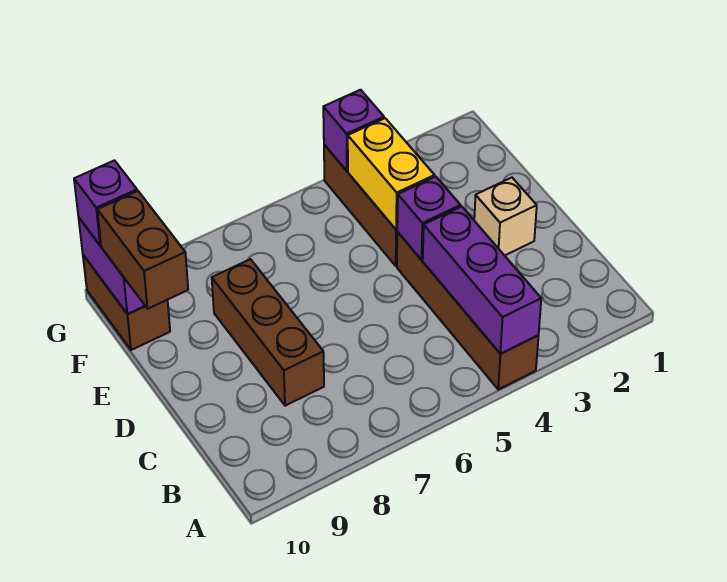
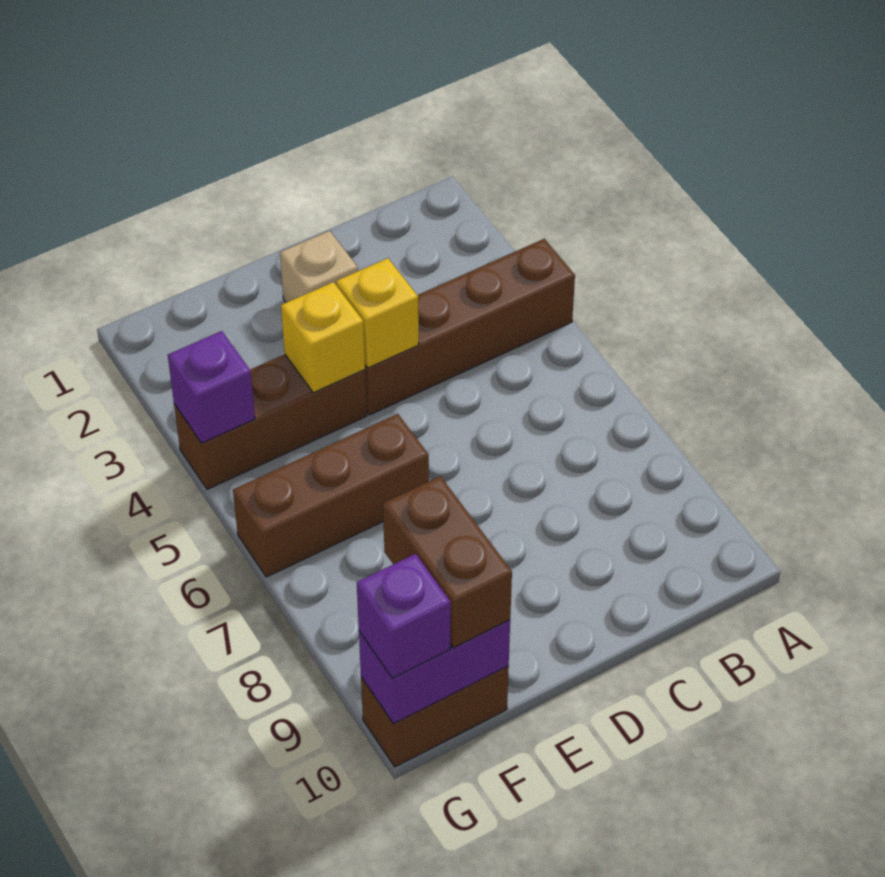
purple 1x3 brick [423,207,541,354] -> none
brown 1x3 brick [212,259,324,406] -> brown 1x3 brick moved to [233,414,429,577]
purple 1x1 brick [397,177,461,260] -> yellow 1x1 brick [336,258,419,368]
yellow 1x2 brick [348,118,435,230] -> yellow 1x1 brick [281,282,365,393]
brown 1x2 brick [97,191,188,309] -> brown 1x2 brick turned to [383,476,512,648]

